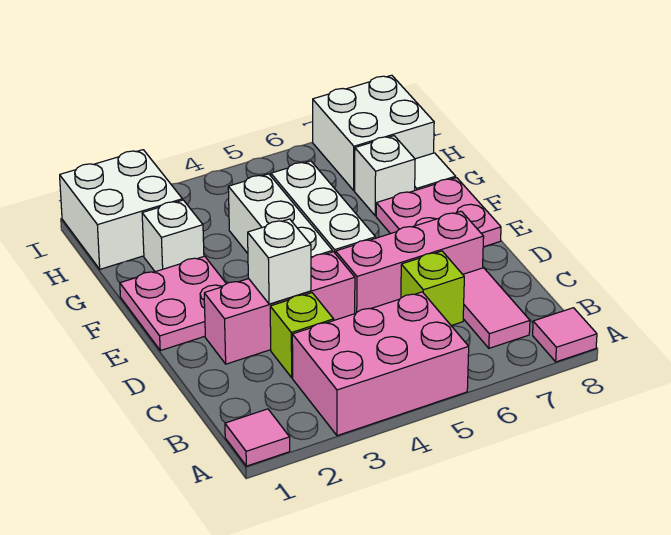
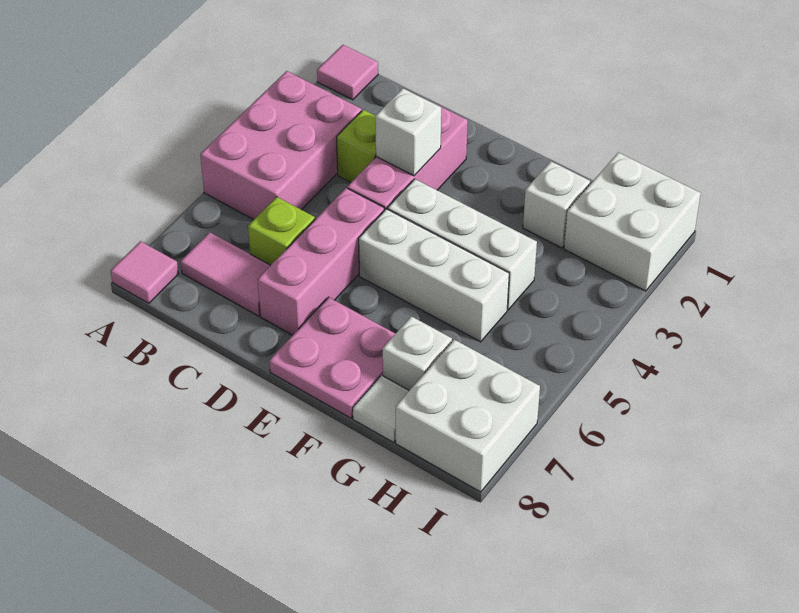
pink 2x2 plate [120,256,226,351] -> none

